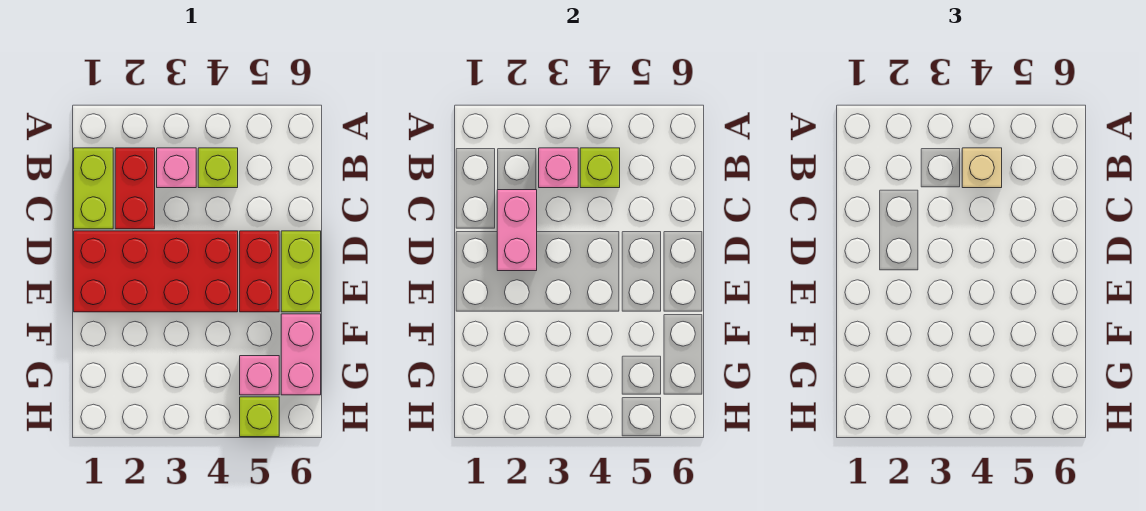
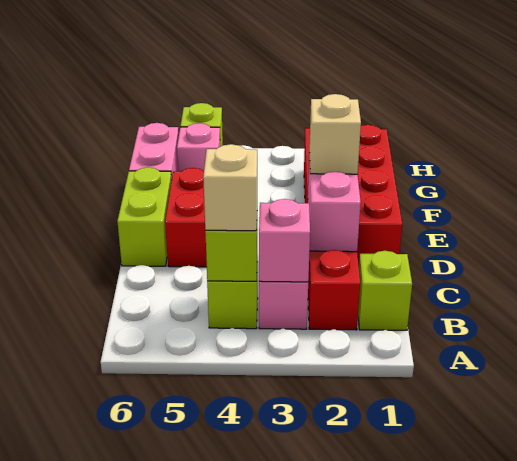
lime 1x2 brick [74,148,113,229] -> lime 1x1 brick [358,251,412,330]
red 2x4 brick [74,231,238,312] -> red 2x4 brick turned to [304,125,402,265]
none -> tan 1x1 brick [309,94,361,174]

